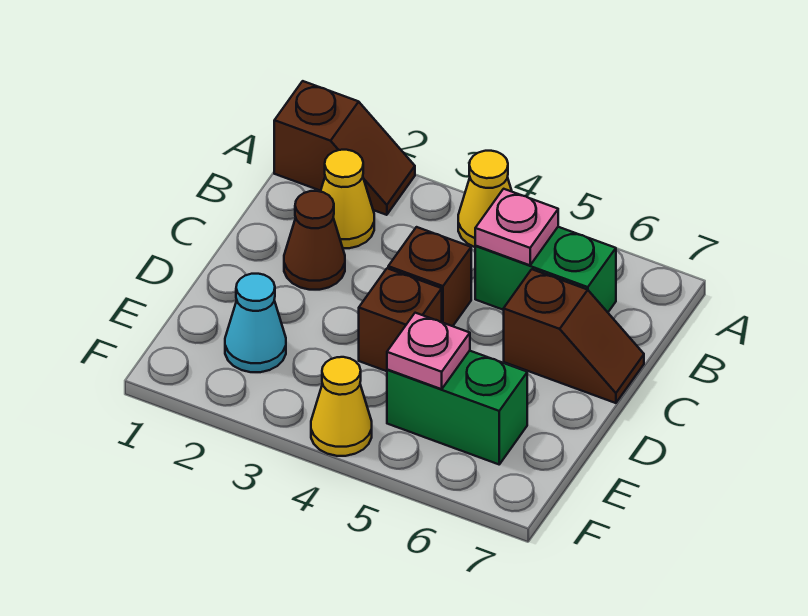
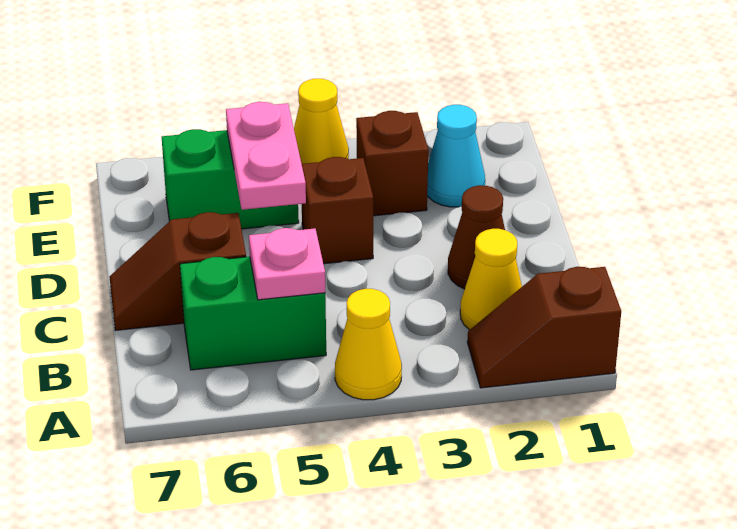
brown 1x1 brick [388,227,471,326] -> brown 1x1 brick moved to [356,111,428,216]
pink 1x1 plate [387,313,470,389] -> pink 1x2 plate [226,102,306,210]

